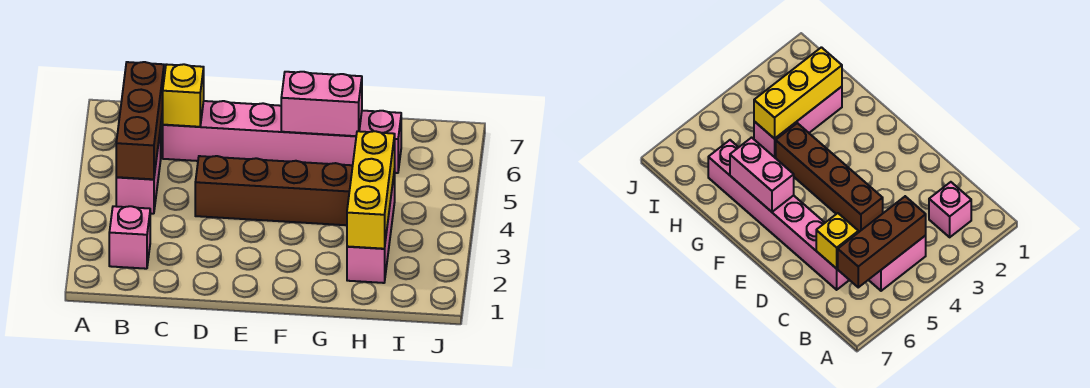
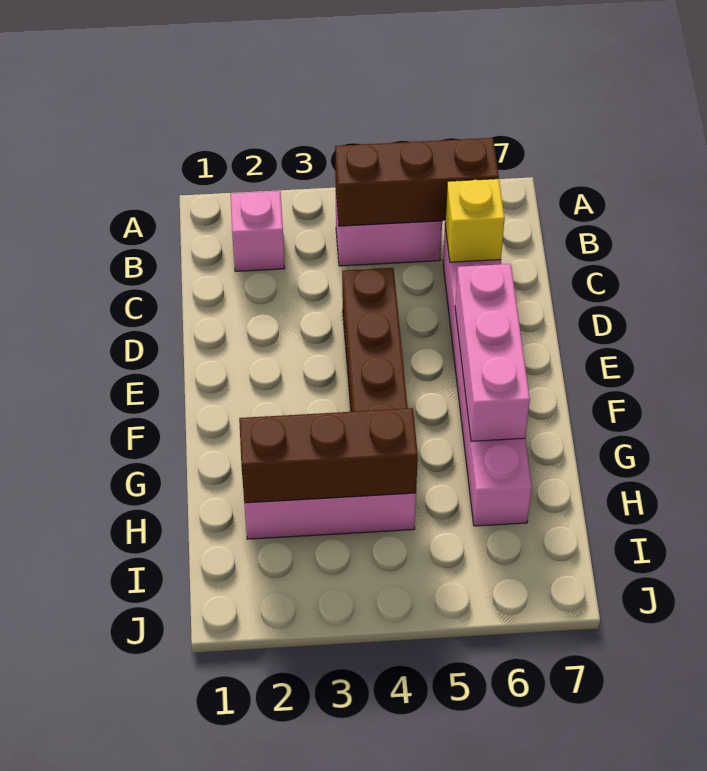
pink 1x2 brick [281,72,362,136] -> pink 1x3 brick [455,264,530,441]
yellow 1x3 brick [347,131,395,249] -> brown 1x3 brick [239,408,418,503]

